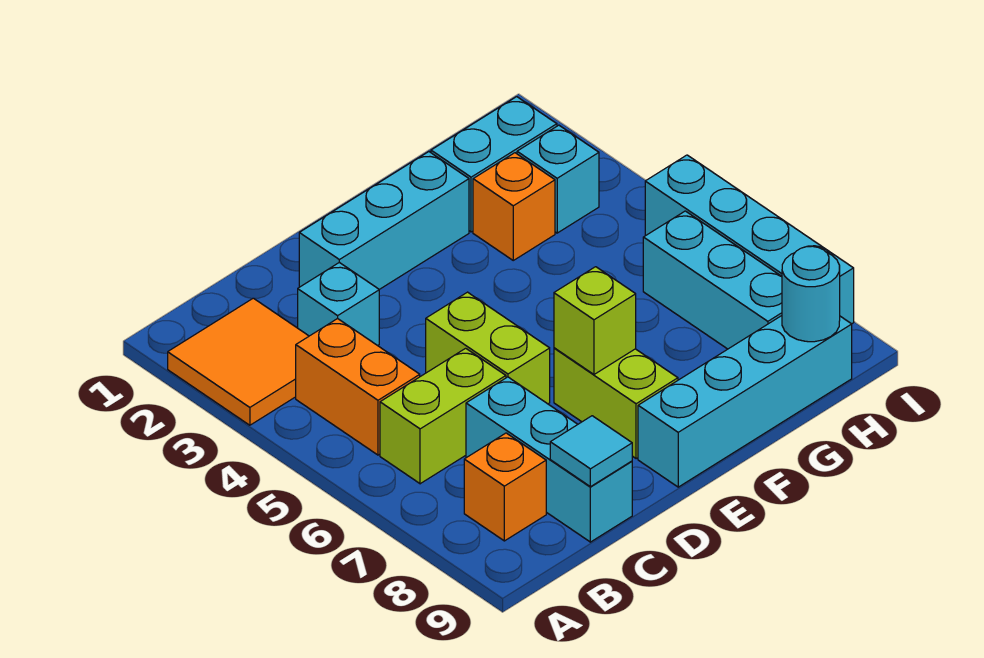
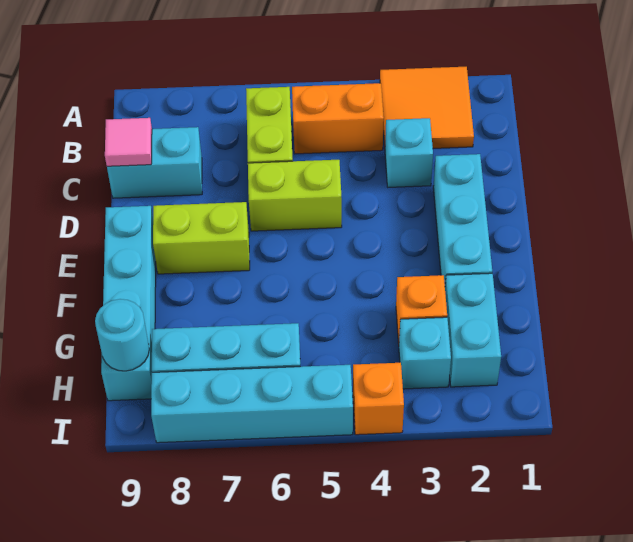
orange 1x1 brick [464,433,546,541] -> orange 1x1 brick moved to [353,363,404,435]
cyan 1x3 brick [466,377,632,542] -> cyan 1x2 brick [107,127,202,198]
cyan 1x1 tile [550,416,632,487] -> pink 1x1 tile [105,118,152,166]
lime 1x1 brick [554,267,636,374] -> none

